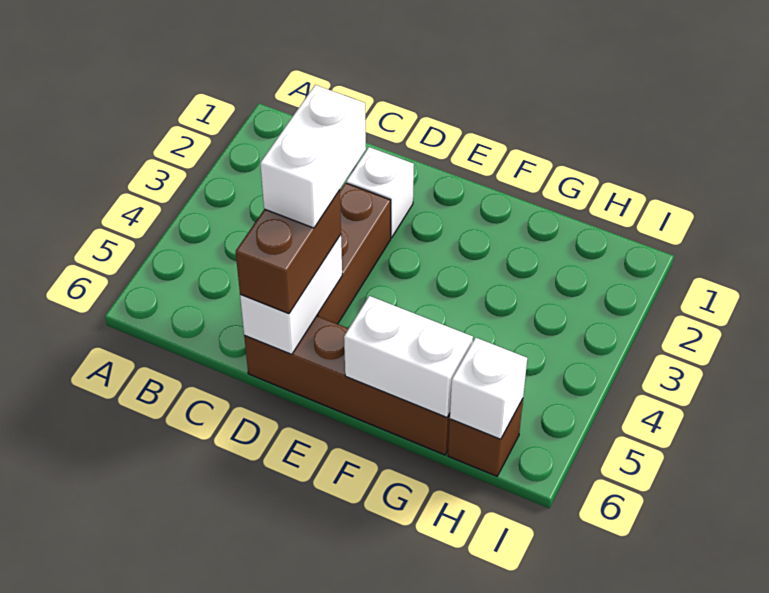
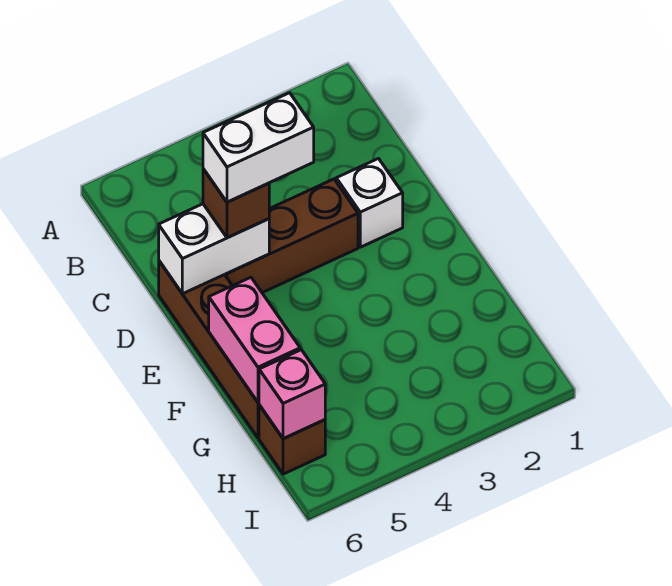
brown 1x2 brick [236,190,341,314] -> brown 1x1 brick [203,169,269,238]
white 1x2 brick [344,296,473,418] -> pink 1x2 brick [209,277,300,402]
white 1x1 brick [450,338,527,439] -> pink 1x1 brick [259,350,325,439]

